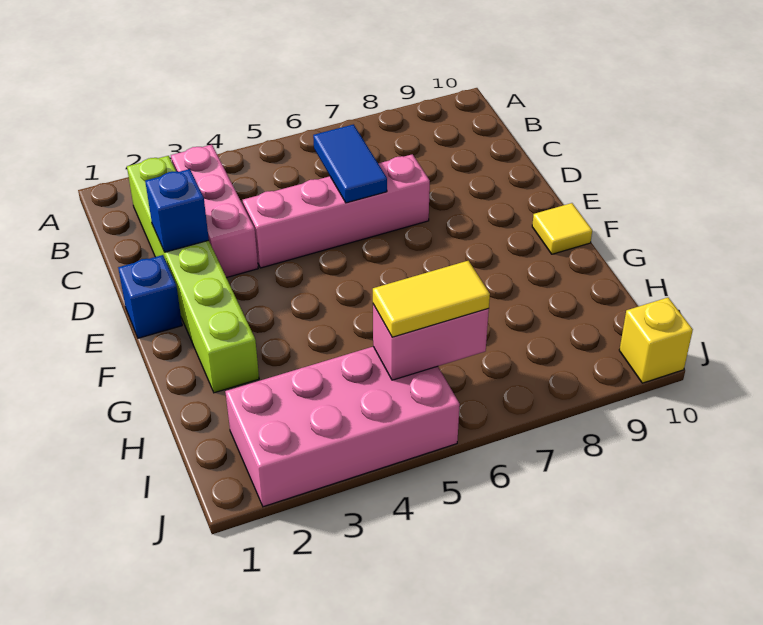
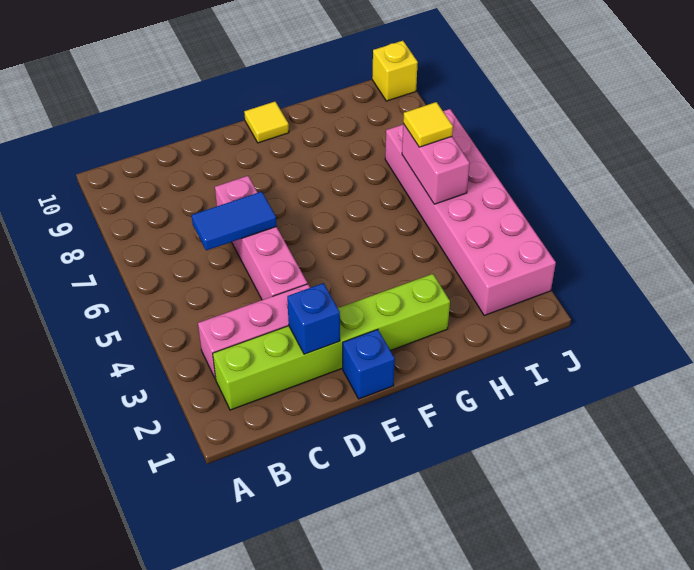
pink 2x4 brick [225,347,460,507] -> pink 2x6 brick [385,109,556,315]
yellow 1x2 tile [373,261,490,337] -> yellow 1x1 tile [403,102,453,147]

